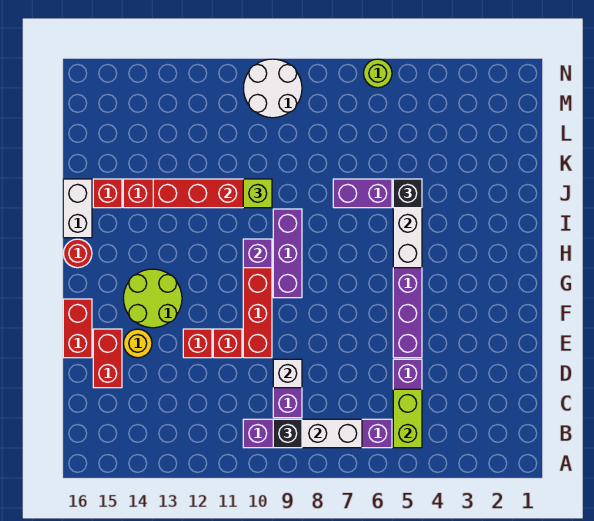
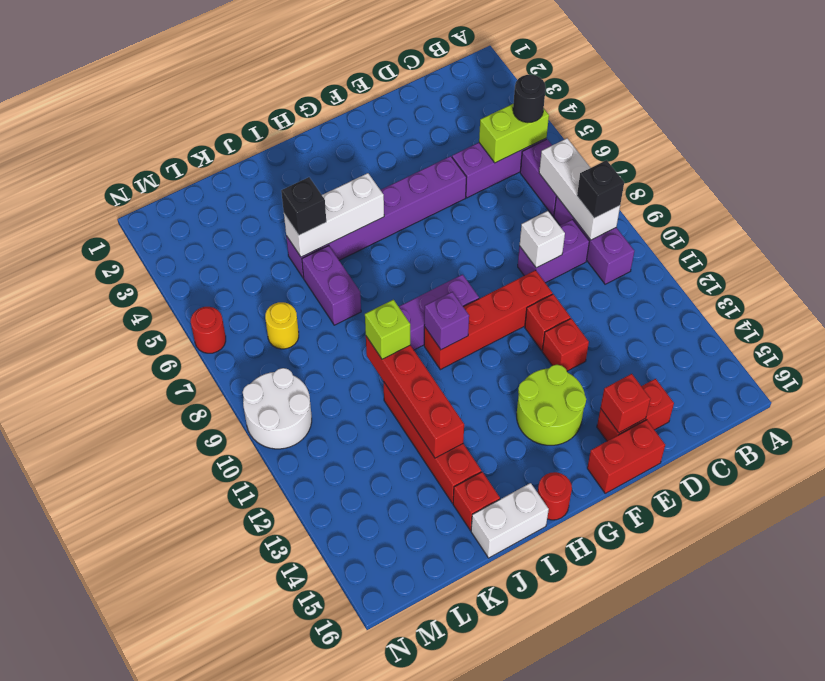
none -> black 1x1 round brick [513,75,546,123]
yellow 1x1 round brick [123,329,152,358] -> yellow 1x1 round brick moved to [265,302,299,349]
none -> red 1x1 brick [601,374,650,433]
lime 1x1 round brick [364,59,392,88] -> red 1x1 round brick [191,307,226,353]

